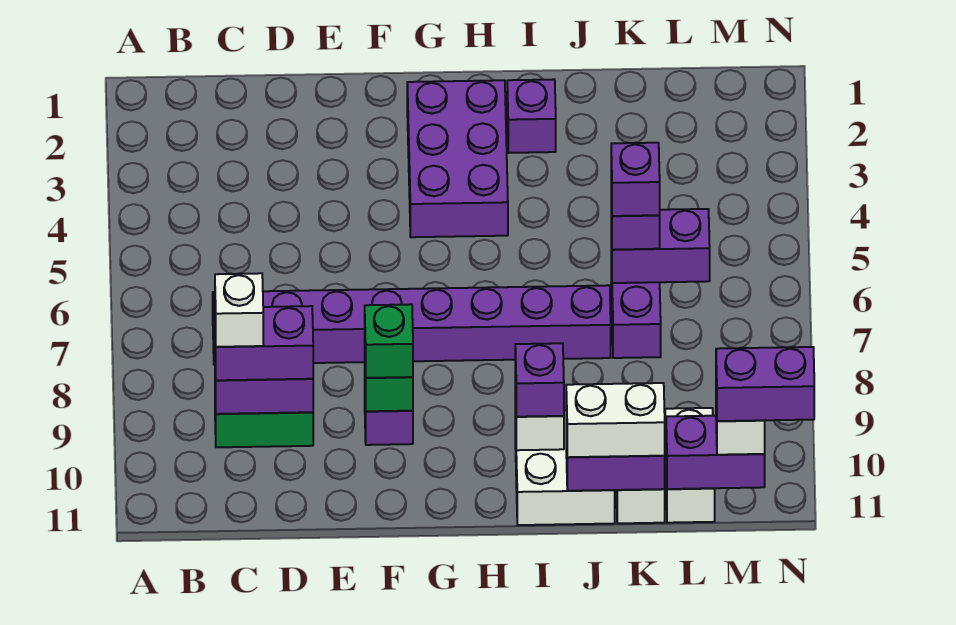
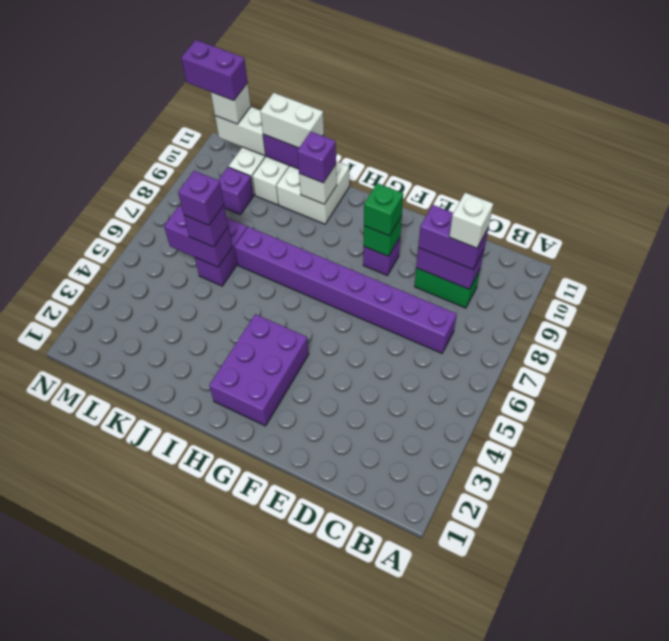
purple 1x1 brick [507,79,556,153] -> purple 1x1 brick moved to [218,167,253,215]
purple 1x2 brick [666,416,765,489] -> white 1x2 brick [215,107,265,156]

